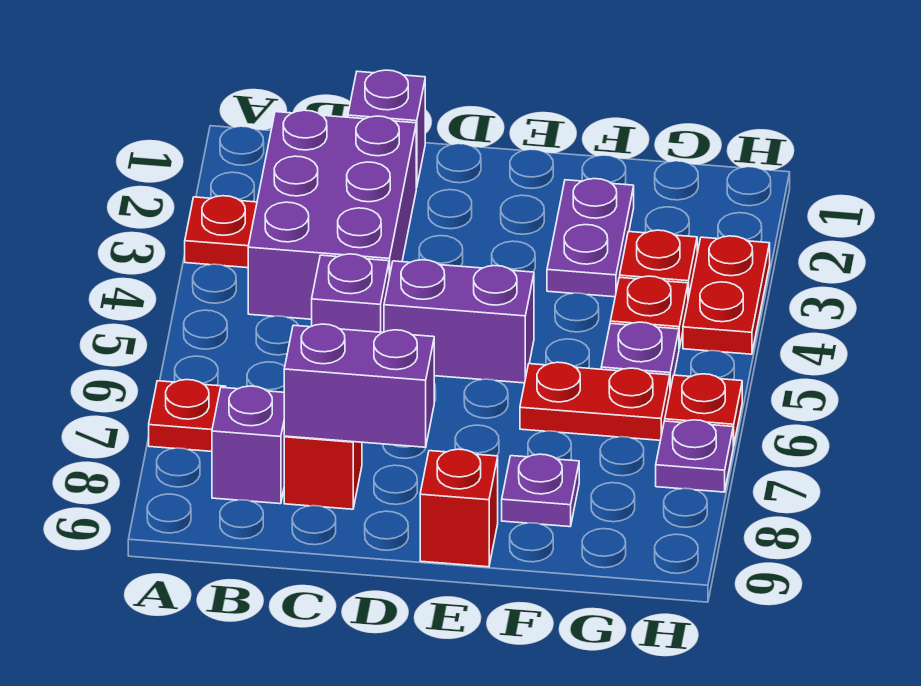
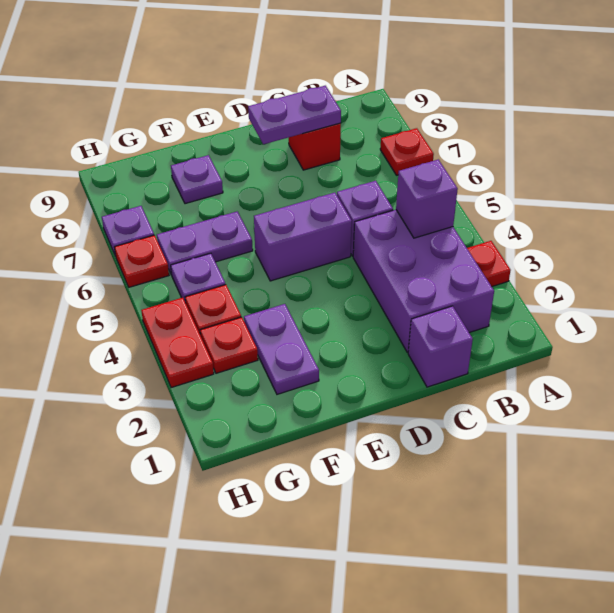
purple 1x1 brick [212,386,284,504] -> purple 1x1 brick moved to [396,159,458,238]
purple 1x2 brick [284,324,434,447] -> purple 1x2 plate [248,86,341,144]
red 1x1 brick [420,449,498,567] -> none
red 1x2 plate [520,362,670,440] -> purple 1x2 plate [157,211,253,275]

